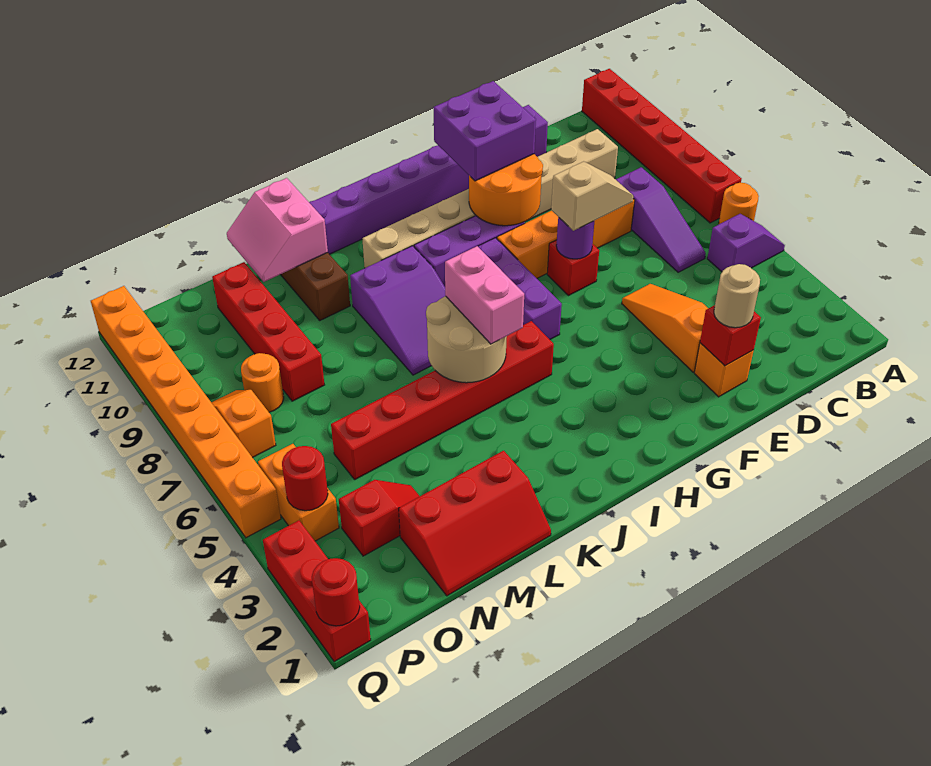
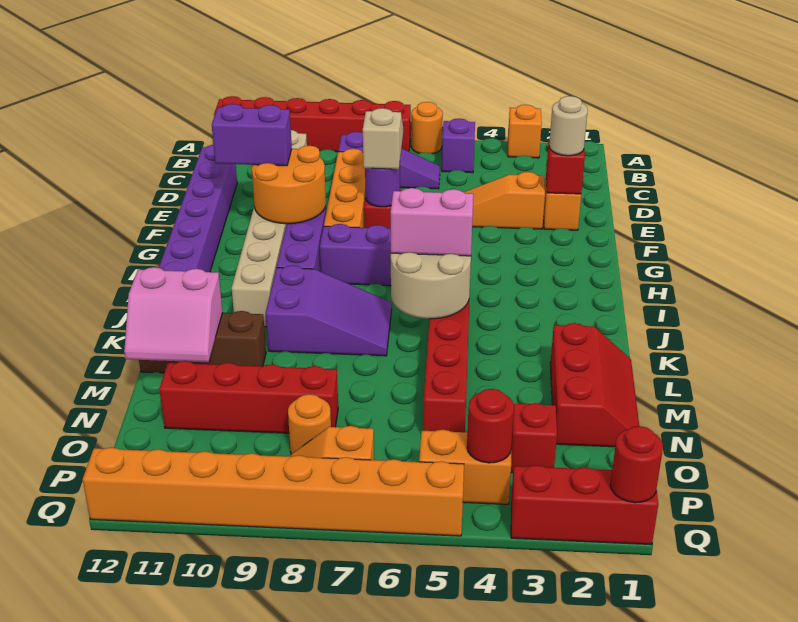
none -> orange 1x1 brick [508,105,542,158]
purple 2x2 brick [433,81,536,181] -> purple 1x2 brick [212,104,292,166]

